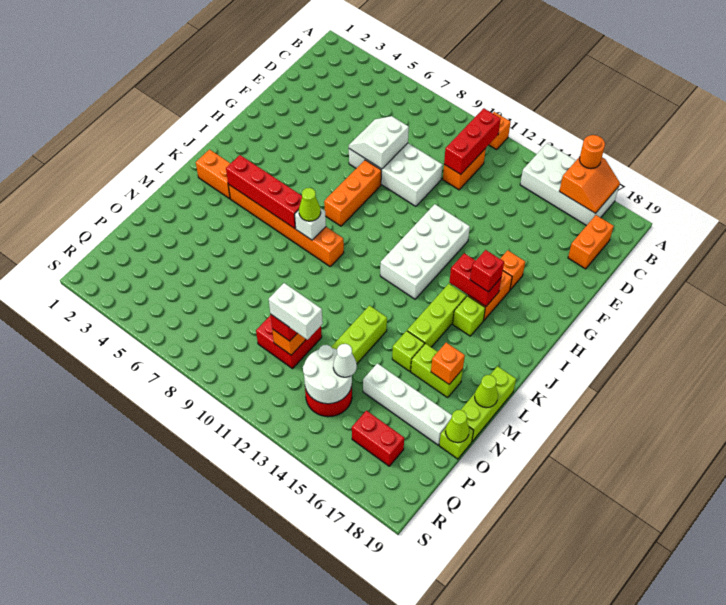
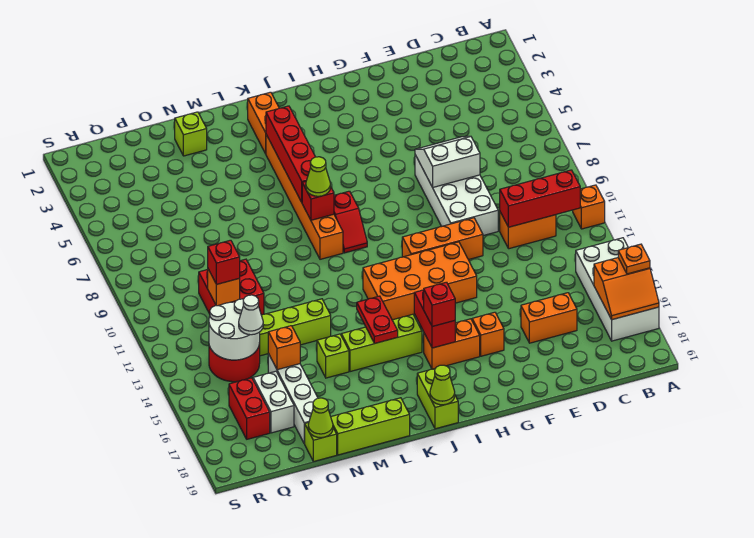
orange 1x1 round brick [579,135,605,169] -> orange 1x1 plate [618,244,650,274]
orange 1x2 brick [568,215,614,269] -> orange 1x2 brick moved to [521,293,577,343]
orange 1x3 brick [324,160,381,226] -> orange 1x3 brick moved to [402,218,483,260]
white 2x4 brick [380,204,470,299] -> orange 2x4 brick [363,242,477,320]
none -> red 1x2 slope [334,191,367,253]
lime 1x1 brick [453,296,485,336] -> lime 1x1 brick moved to [175,112,207,156]
white 1x1 brick [295,208,326,240] -> red 1x1 brick [302,182,334,220]
none -> red 1x2 plate [357,296,398,343]
lime 1x2 brick [411,344,463,398] -> lime 1x2 brick moved to [417,369,458,429]
orange 1x1 brick [431,343,465,384] -> orange 1x1 brick moved to [268,326,300,370]
lime 1x1 cone [475,375,498,408] -> lime 1x1 cone moved to [430,365,455,405]
white 1x2 brick [269,283,323,340] -> white 1x2 brick moved to [253,371,294,433]

